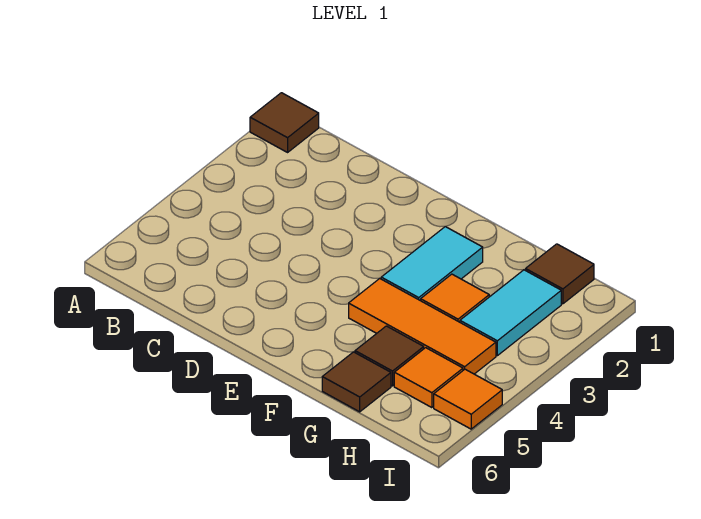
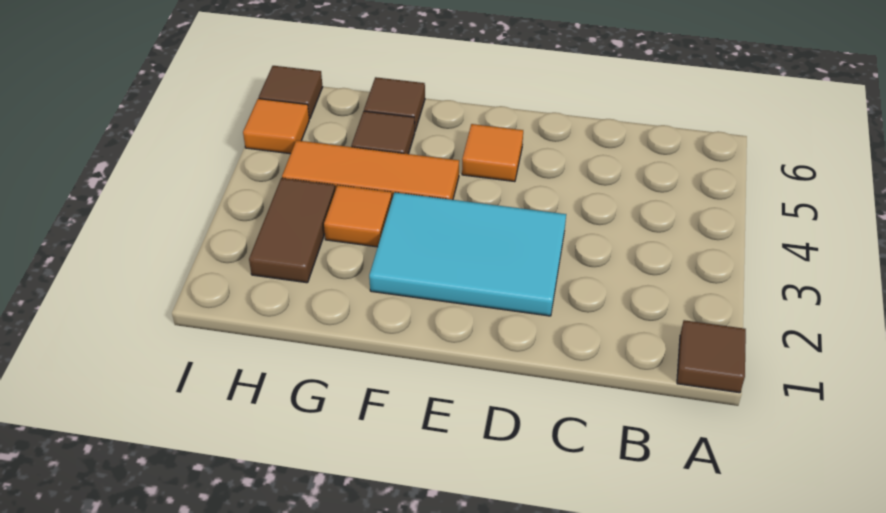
cyan 1x2 tile [381,227,483,301] -> cyan 2x3 tile [369,192,566,316]
brown 1x1 tile [526,244,594,304] -> brown 1x1 tile moved to [259,66,323,119]
cyan 1x2 tile [460,270,561,356] -> brown 1x2 tile [249,178,335,283]
orange 1x1 tile [394,348,463,408] -> orange 1x1 tile moved to [462,124,523,182]

